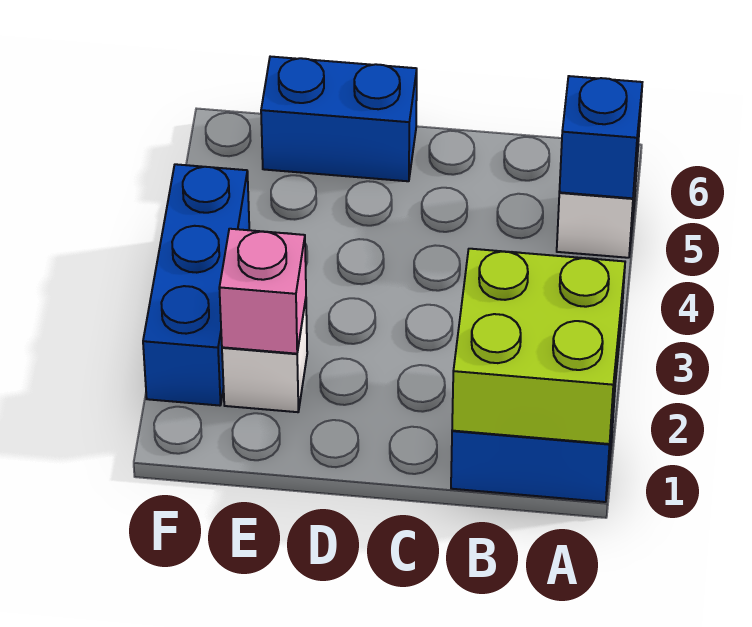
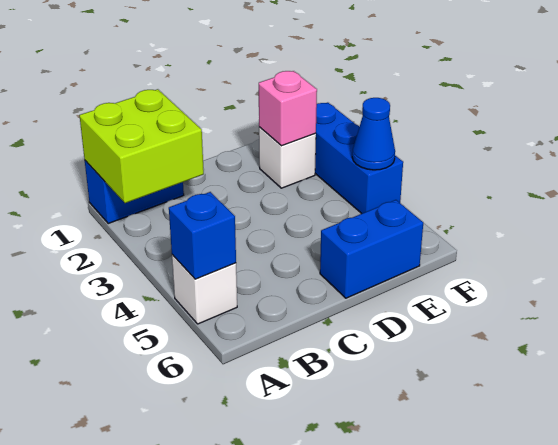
none -> blue 1x1 cone [352,98,395,170]

